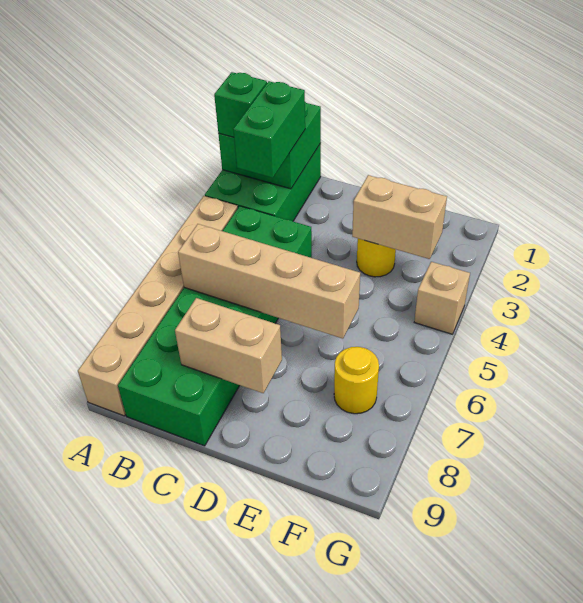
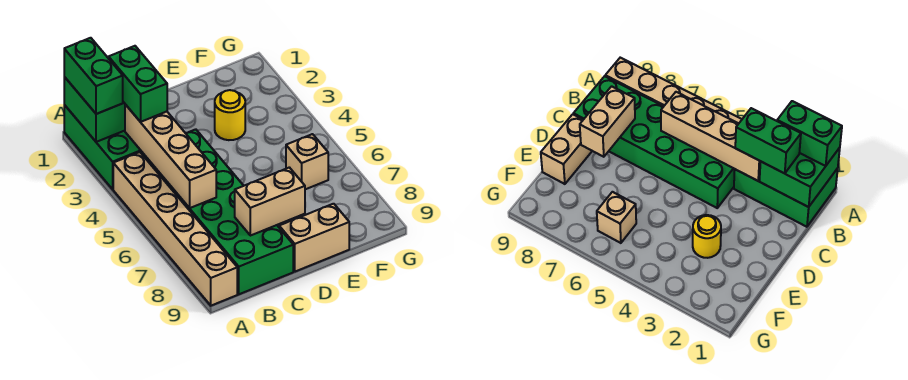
green 1x1 brick [214,72,267,137] -> green 1x2 brick [64,38,123,114]
tan 1x4 brick [178,224,360,339] -> tan 1x4 brick turned to [125,104,216,208]
tan 1x2 brick [352,175,447,259] -> tan 1x2 brick moved to [279,204,349,272]
yellow 1x1 round brick [334,347,379,414] -> none
tan 1x1 brick [414,262,470,334] -> tan 1x1 brick moved to [286,134,328,189]

